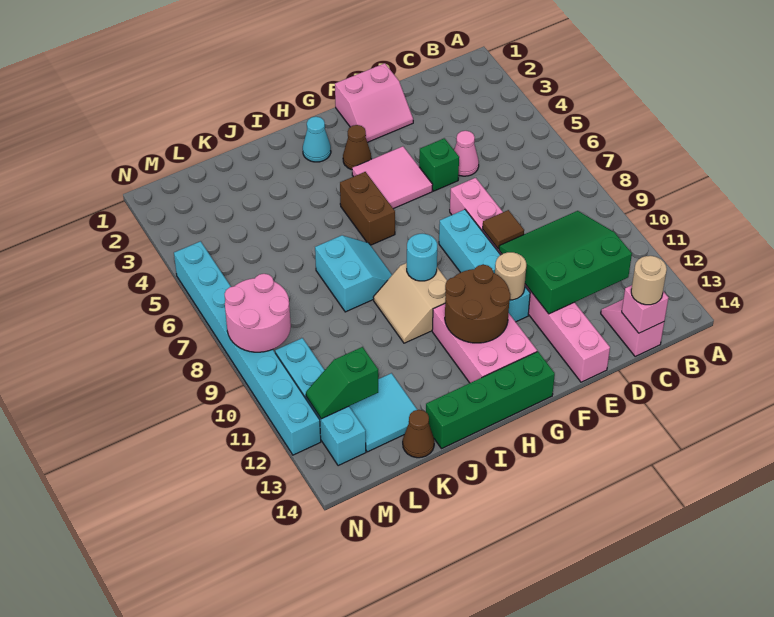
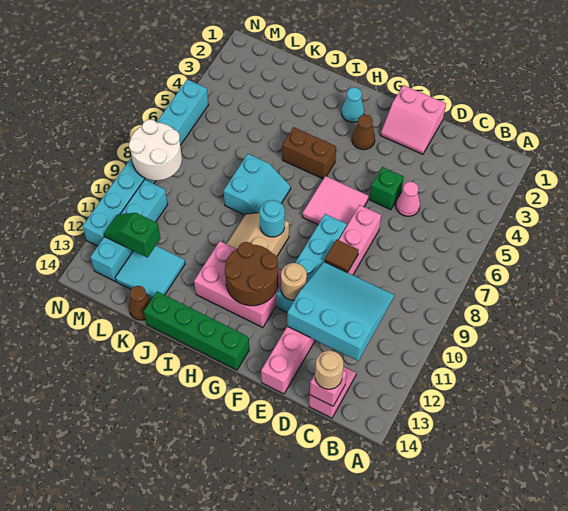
green 3x3 slope [499,211,632,314] -> cyan 3x3 slope [287,262,394,361]
pink 2x2 tile [352,146,433,209] -> pink 2x2 tile moved to [302,176,368,225]
pink 2x3 brick [432,304,537,383] -> pink 2x3 brick turned to [194,241,281,328]
brown 1x2 brick [340,172,395,245] -> brown 1x2 brick turned to [282,127,336,179]
pink 2x2 round brick [225,274,291,352] -> white 2x2 round brick [129,119,182,181]

